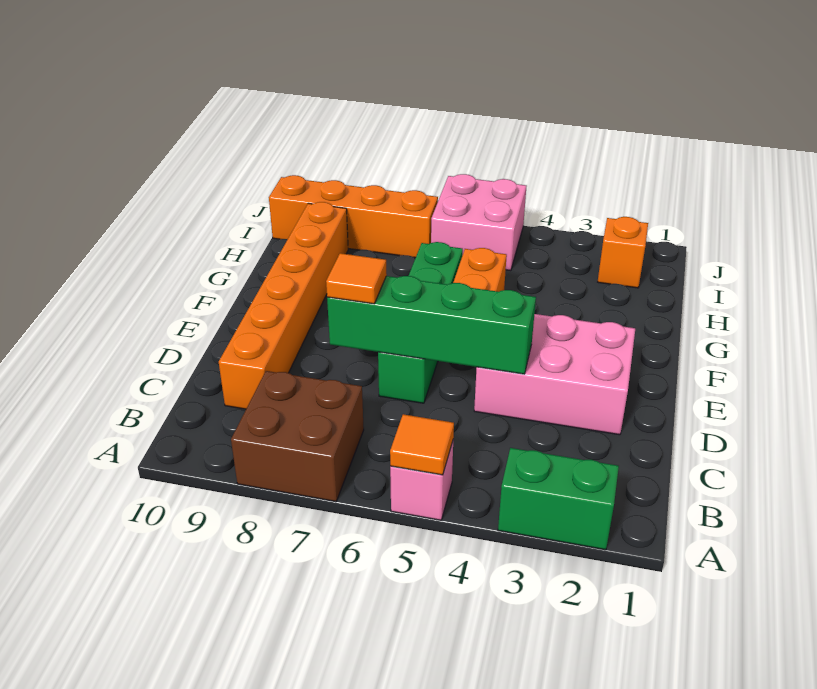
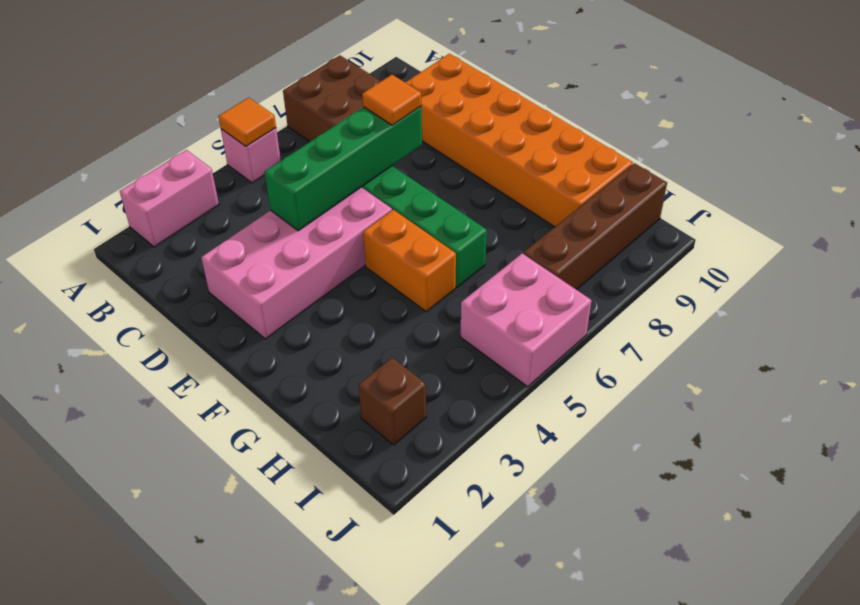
green 1x2 brick [498,448,619,550] -> pink 1x2 brick [120,150,219,247]
orange 1x6 brick [219,202,348,409] -> orange 2x6 brick [405,54,633,227]
pink 2x3 brick [474,314,635,435] -> pink 2x4 brick [201,187,392,339]
orange 1x1 brick [598,217,648,288] -> brown 1x1 brick [358,357,426,445]
orange 1x4 brick [269,175,438,258] -> brown 1x4 brick [523,163,667,290]

